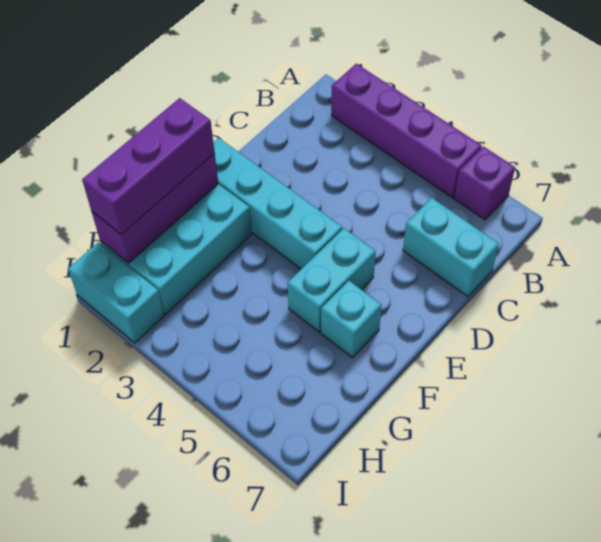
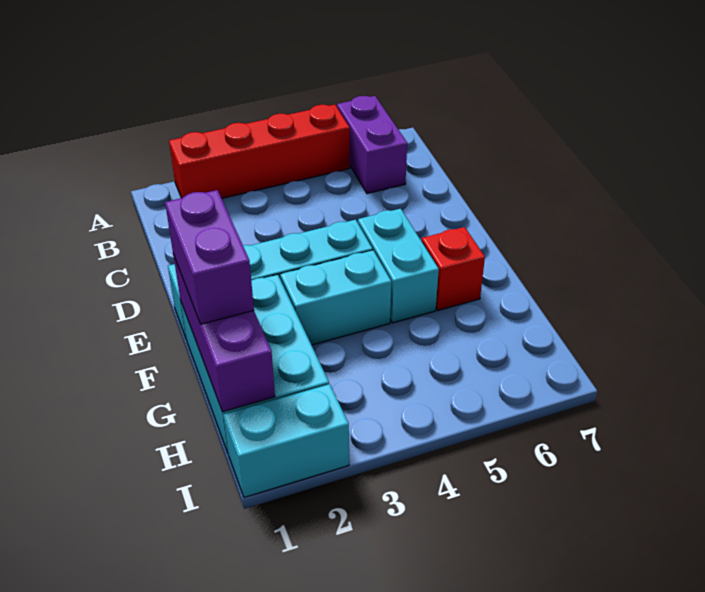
purple 1x4 brick [331,64,481,198] -> red 1x4 brick [169,105,350,198]
purple 1x1 brick [454,146,515,220] -> purple 1x2 brick [337,96,407,194]
cyan 1x2 brick [403,198,499,297] -> cyan 1x2 brick moved to [280,250,391,345]
purple 1x3 brick [82,98,215,234] -> purple 1x2 brick [165,190,254,324]
cyan 1x1 brick [321,281,382,358] -> red 1x1 brick [422,227,485,310]

